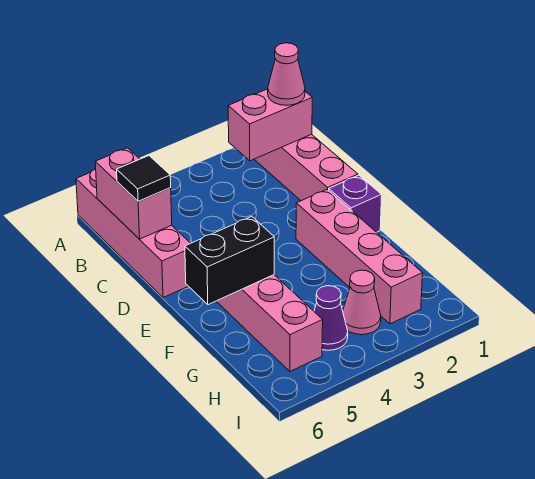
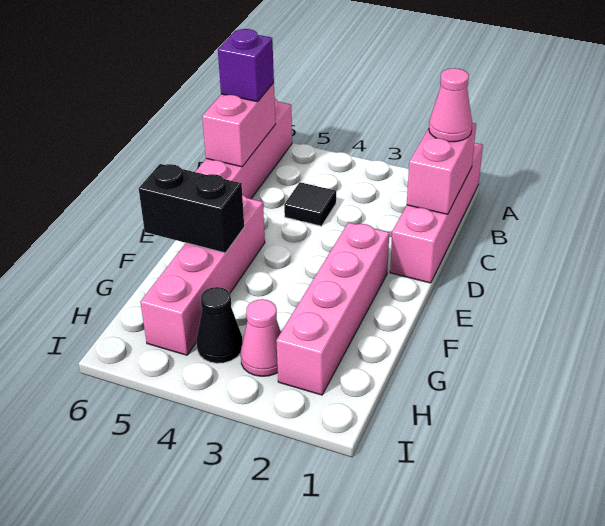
pink 1x2 brick [228,89,312,161] -> pink 1x2 brick turned to [407,123,476,214]
black 1x1 tile [117,156,171,201] -> black 1x1 tile moved to [284,182,336,226]
purple 1x1 brick [329,175,382,232] -> purple 1x1 brick moved to [218,29,274,102]
purple 1x1 cone [314,286,348,350] -> black 1x1 cone [197,287,243,363]

